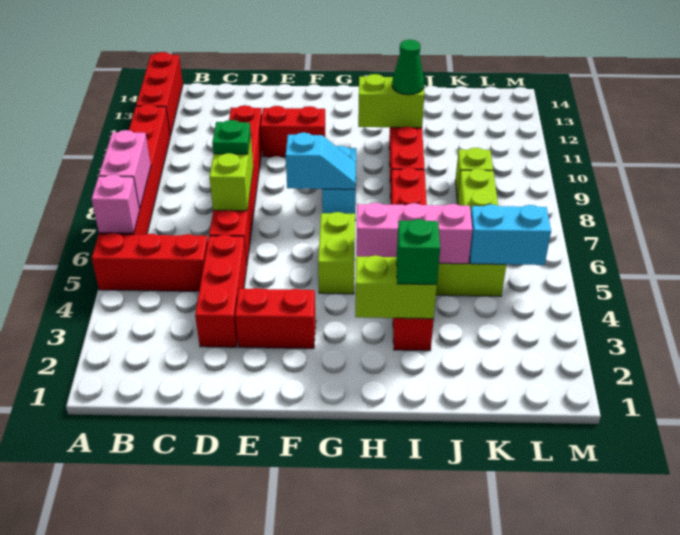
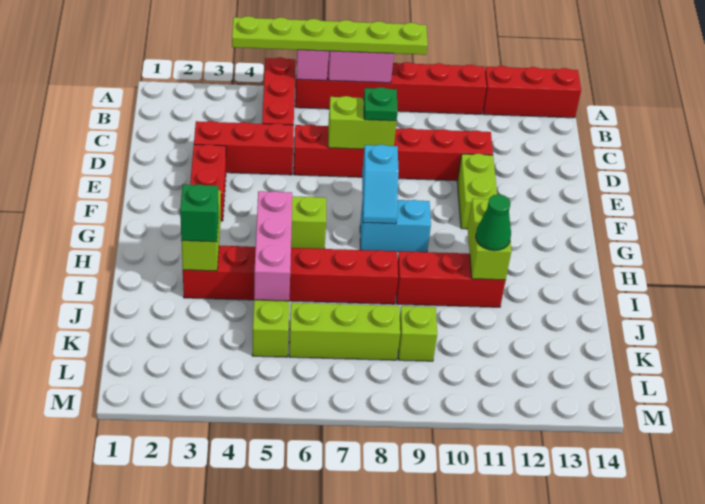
none -> lime 1x6 plate [232,16,428,55]
red 1x2 brick [261,106,326,157] -> lime 1x2 brick [457,154,497,229]
cyan 1x2 brick [469,204,551,265] -> none

